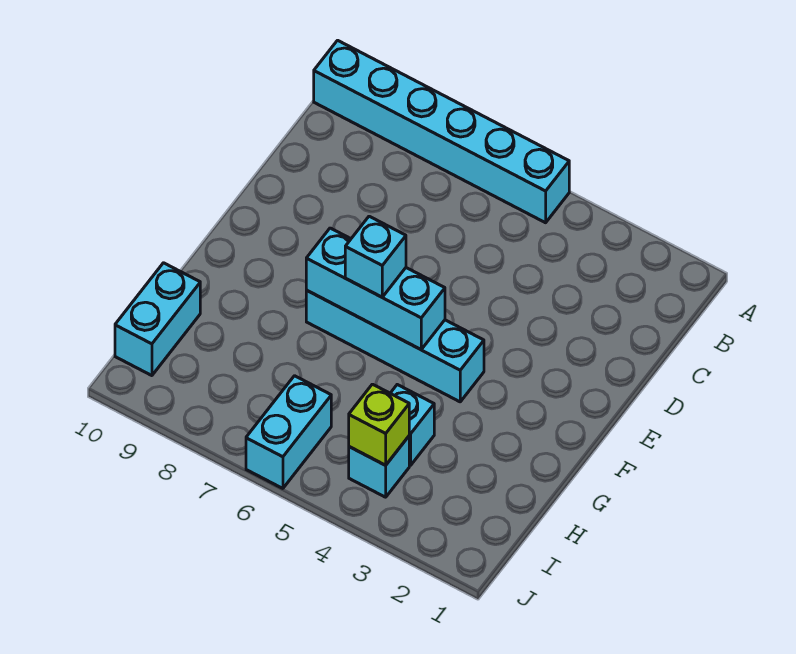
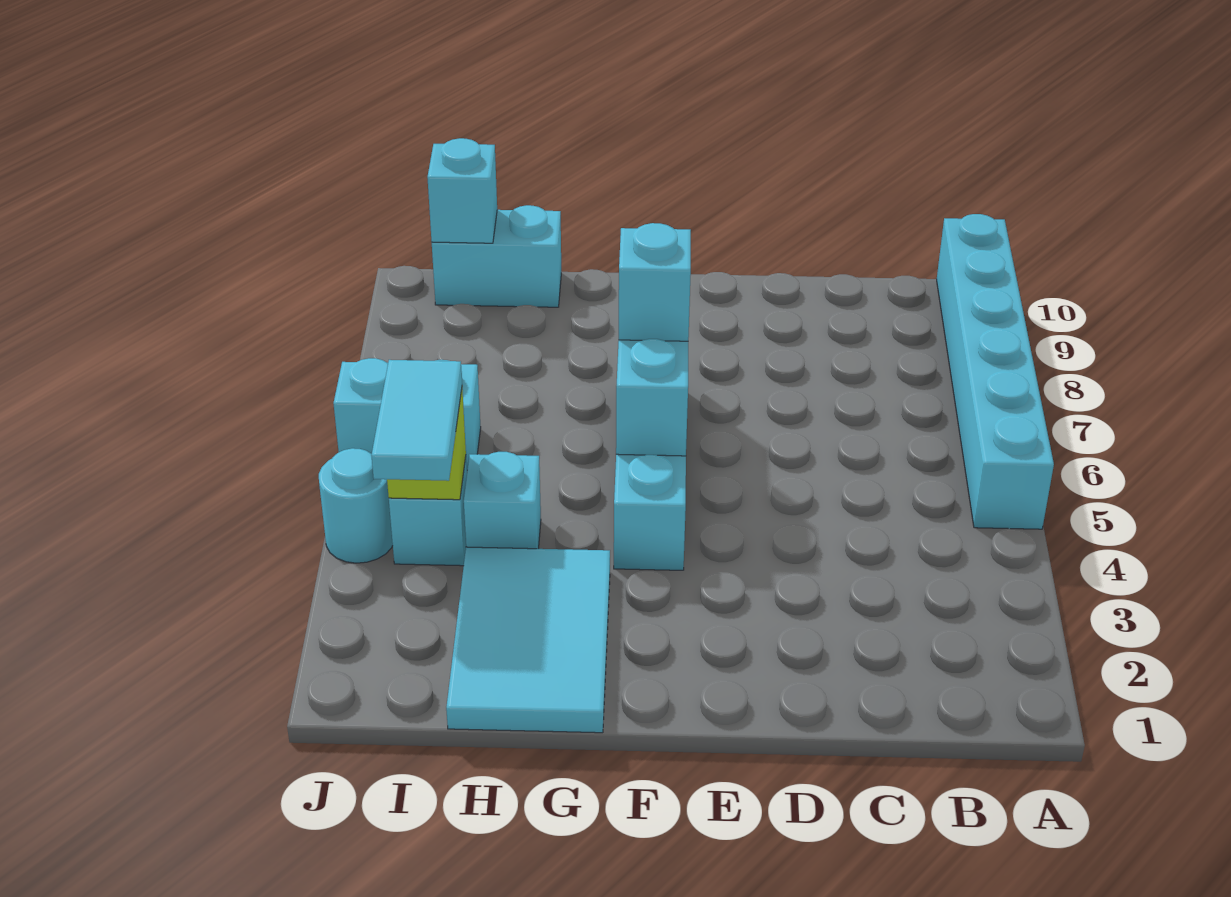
none -> cyan 2x3 tile [446,547,610,733]
none -> cyan 1x2 tile [371,360,462,481]
none -> cyan 1x1 brick [427,138,497,243]
none -> cyan 1x1 round brick [319,448,393,563]

